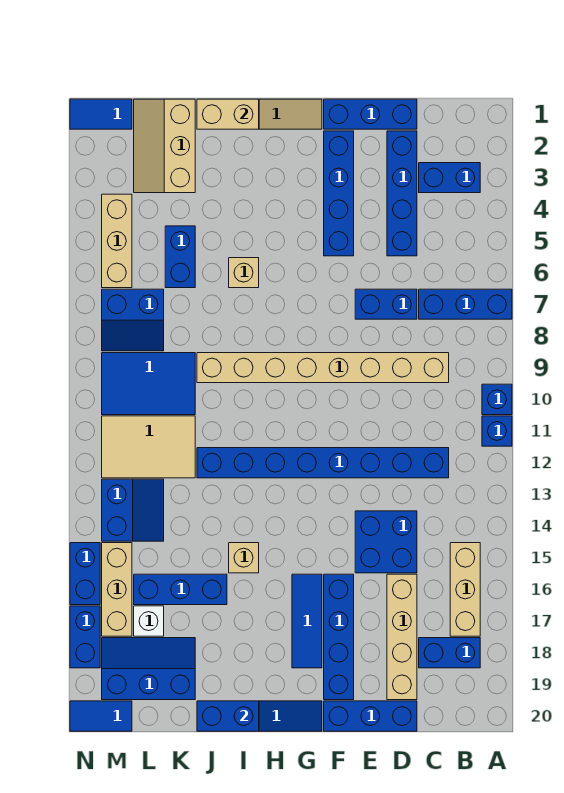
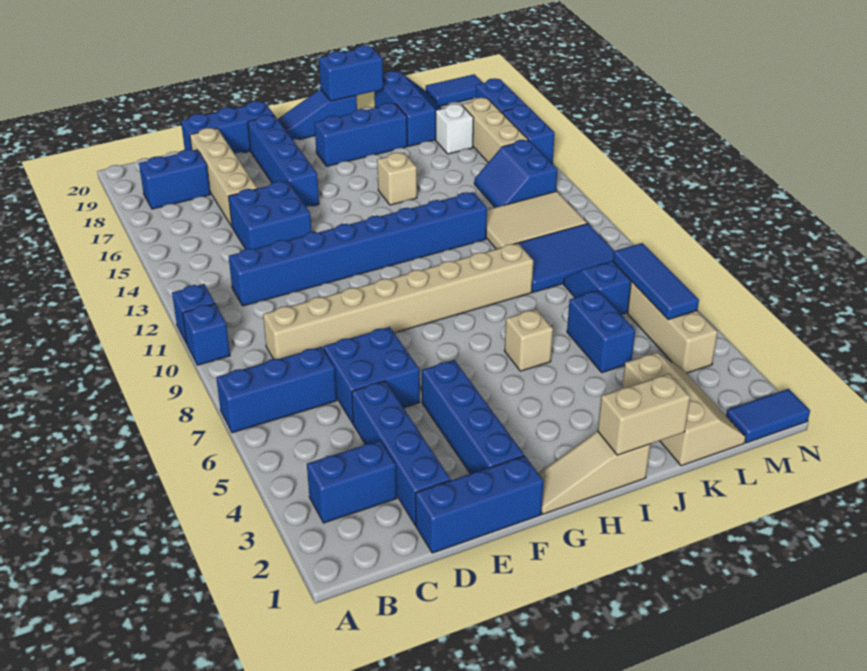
tan 1x3 brick [450,543,480,636] -> none
blue 1x2 brick [355,289,417,319] -> blue 2x2 brick [323,327,420,423]
blue 1x3 tile [292,574,322,668] -> blue 1x3 tile moved to [613,243,699,320]
blue 1x3 brick [134,574,227,605] -> blue 1x3 brick moved to [314,103,407,166]
blue 2x3 slope [102,638,195,700] -> blue 2x3 slope turned to [374,71,442,146]

